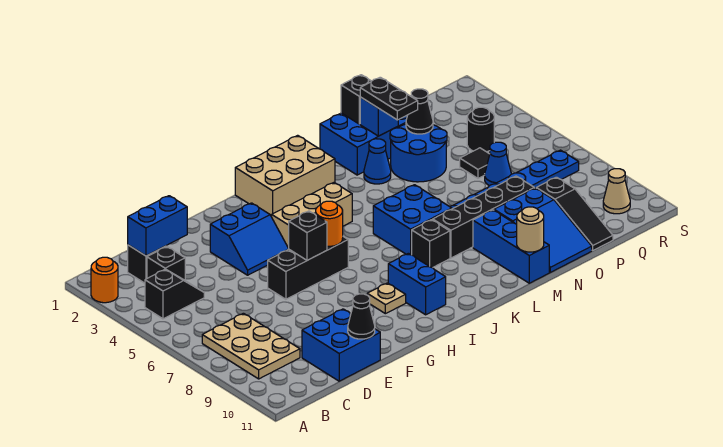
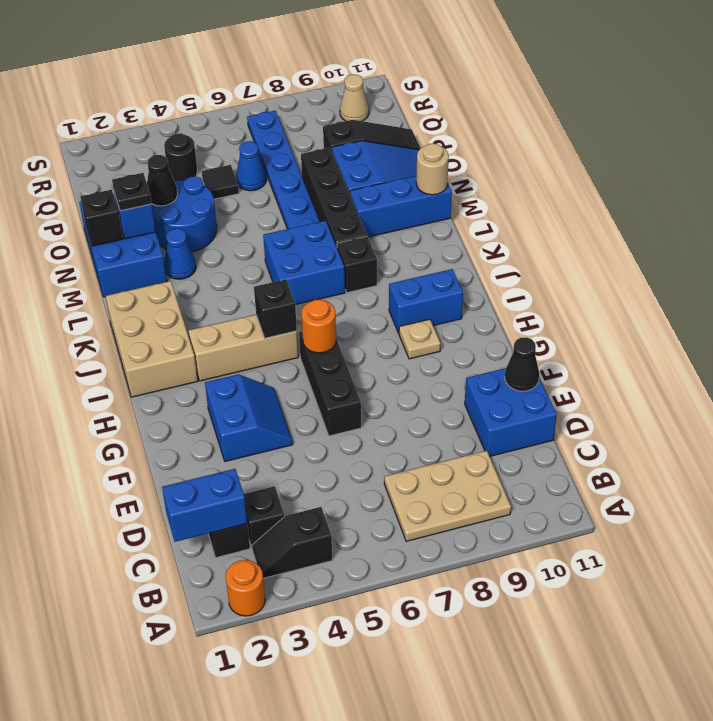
black 1x2 slope [145,269,204,319] -> black 1x2 slope turned to [252,507,332,578]
blue 1x2 brick [128,196,187,256] -> blue 1x2 brick turned to [162,469,247,542]
black 1x1 brick [289,211,327,260] -> black 1x1 brick moved to [254,279,297,338]
tan 1x3 brick [272,183,352,248] -> tan 1x3 brick turned to [188,315,298,381]
black 1x2 plate [360,77,418,120] -> black 1x1 plate [112,173,152,211]

